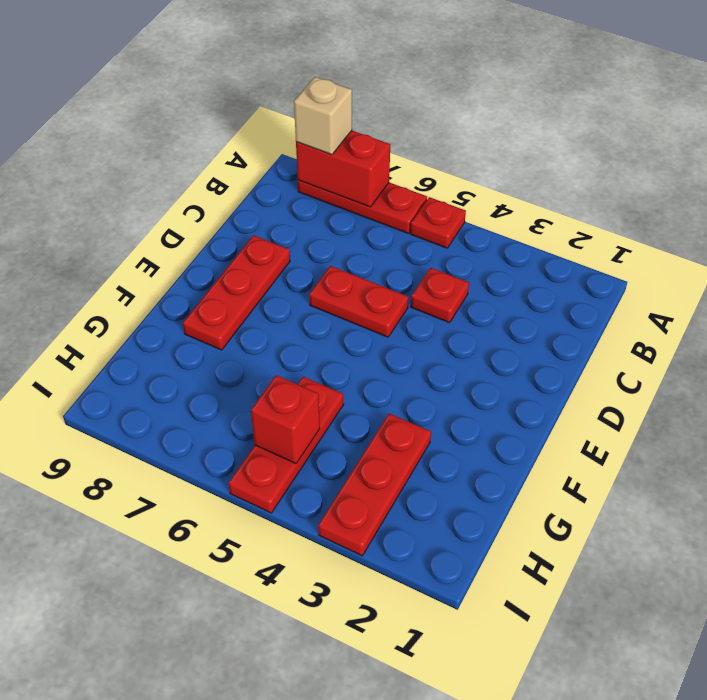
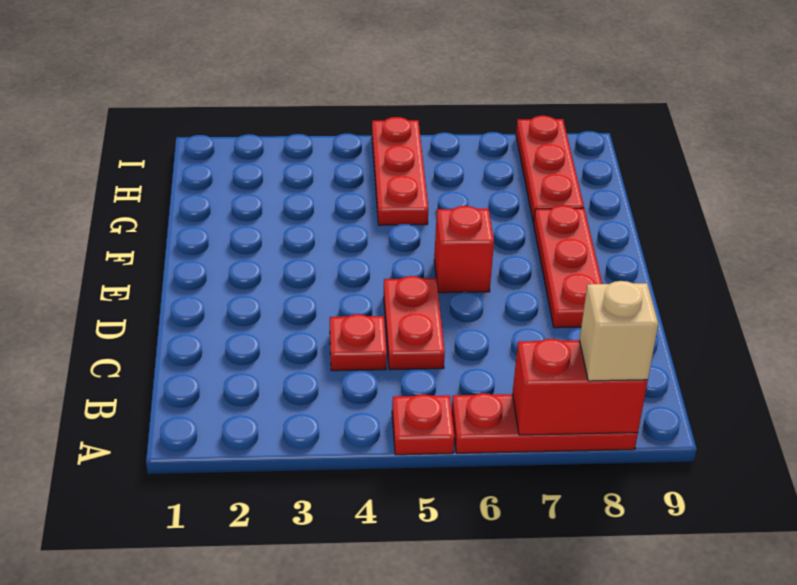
red 1x2 plate [309,266,408,337] -> red 1x2 plate turned to [384,276,445,370]
red 1x3 plate [318,414,431,556] -> red 1x3 plate moved to [516,116,584,223]
red 1x1 brick [251,375,320,463] -> red 1x1 brick moved to [434,206,494,293]

